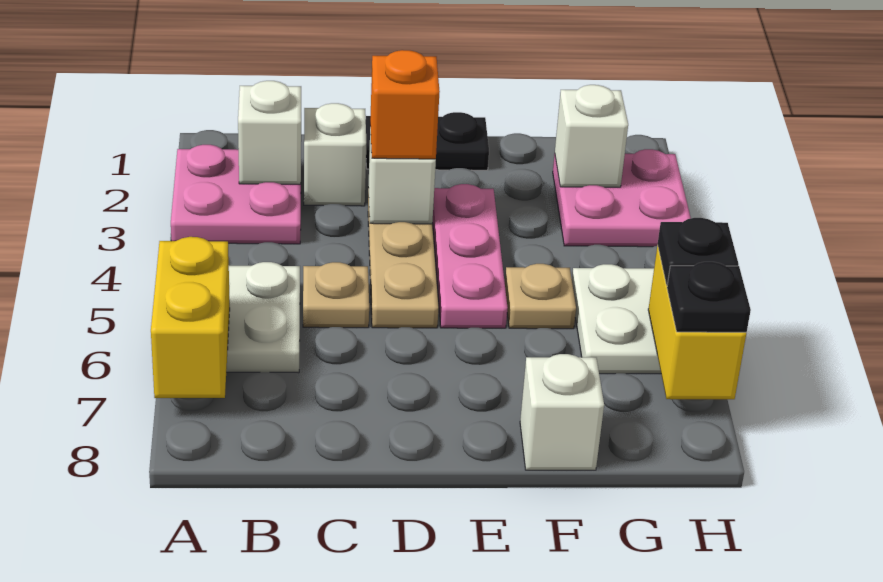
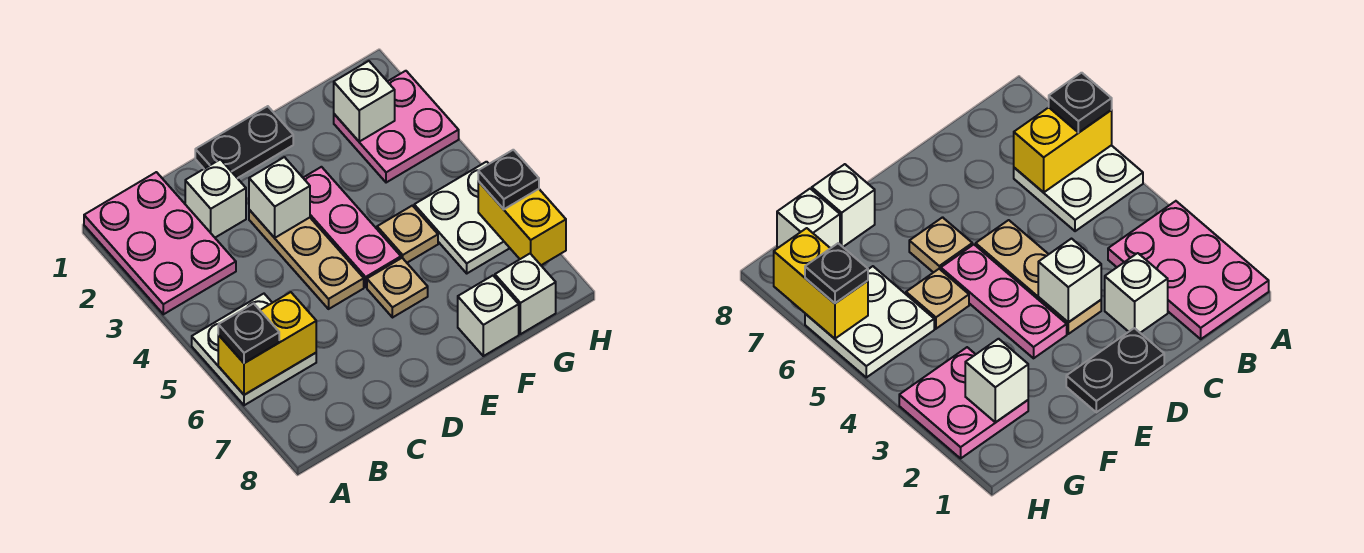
pink 2x2 plate [171,145,301,244] -> pink 2x3 plate [84,172,236,314]
yellow 1x2 brick [151,237,230,398] -> yellow 1x2 brick turned to [218,292,316,395]
white 1x1 brick [238,81,301,184] -> white 1x1 brick moved to [495,254,556,334]
tan 1x1 plate [303,262,369,328] -> tan 1x1 plate moved to [367,258,428,318]
orange 1x1 brick [370,50,440,159] -> none
black 1x1 plate [667,262,751,332] -> black 1x1 plate moved to [218,303,279,363]

